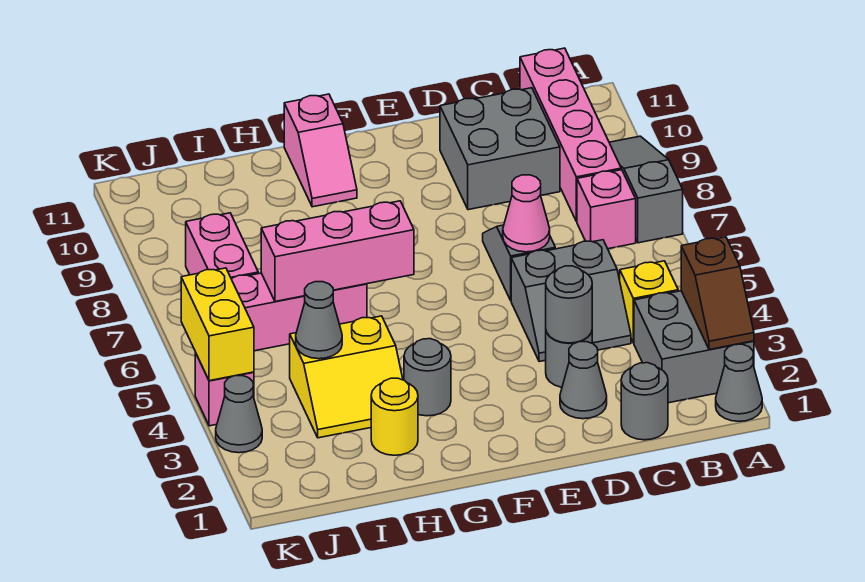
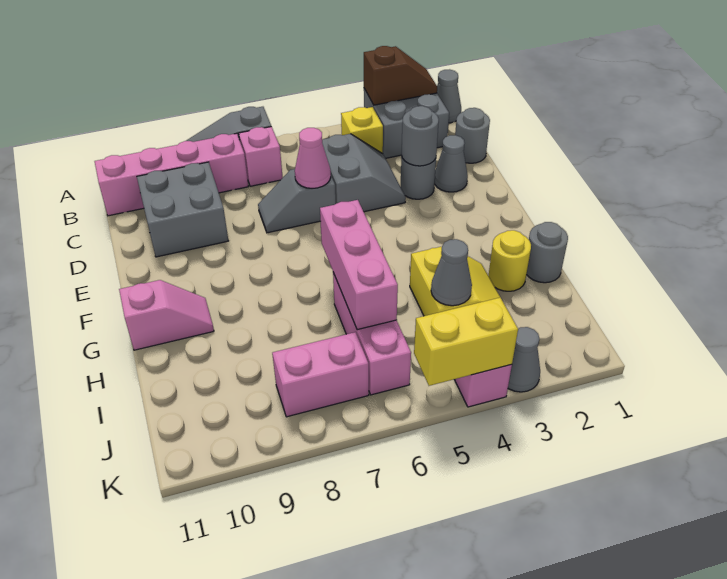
grey 1x1 round brick [404,339,451,416] -> grey 1x1 round brick moved to [527,222,568,283]

